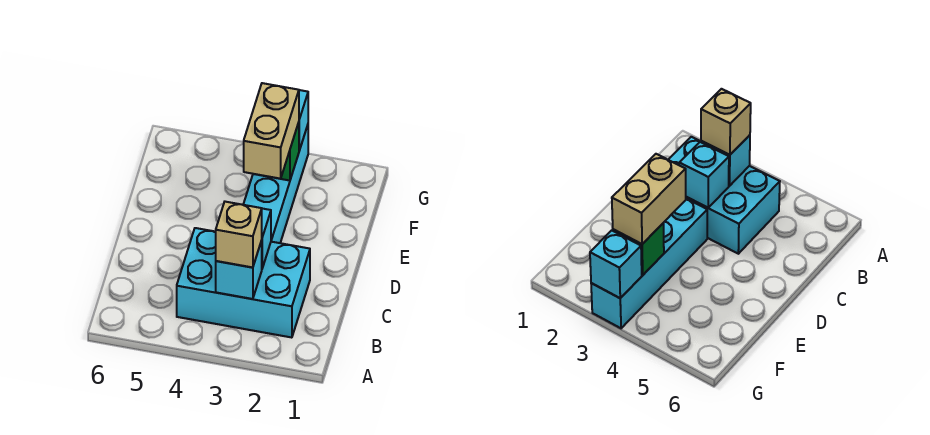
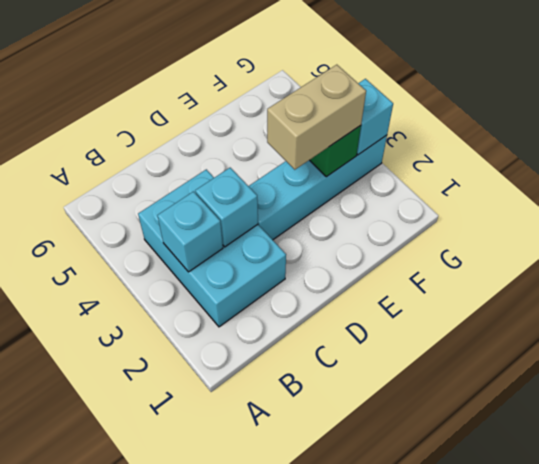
tan 1x1 brick [216,202,262,268] -> none

